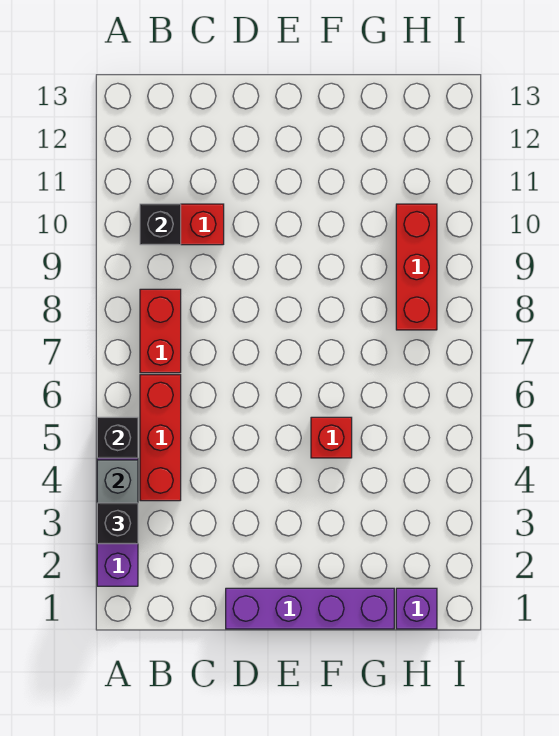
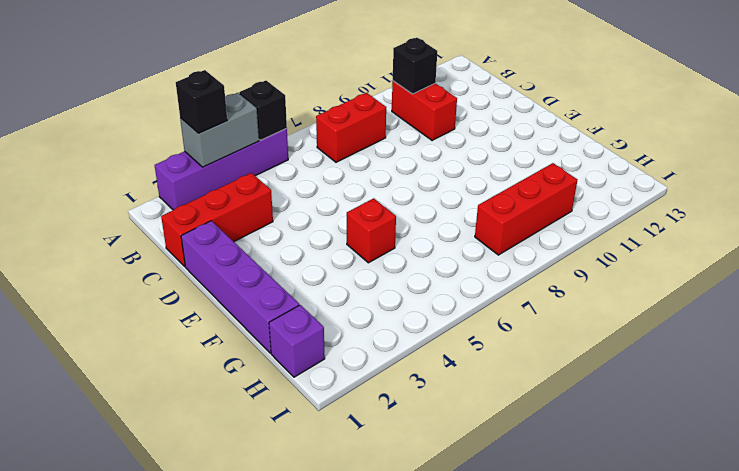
red 1x3 brick [140,375,181,501] -> red 1x3 brick moved to [161,173,273,266]

